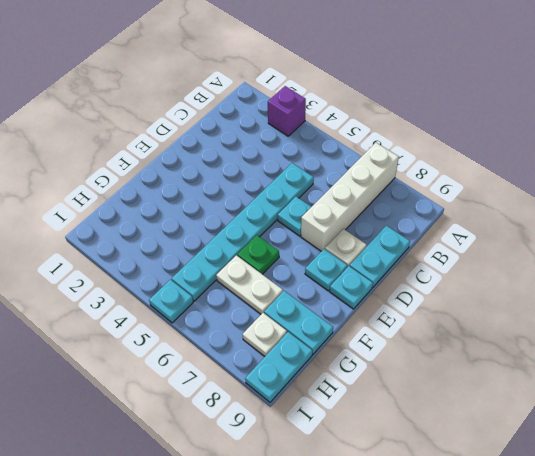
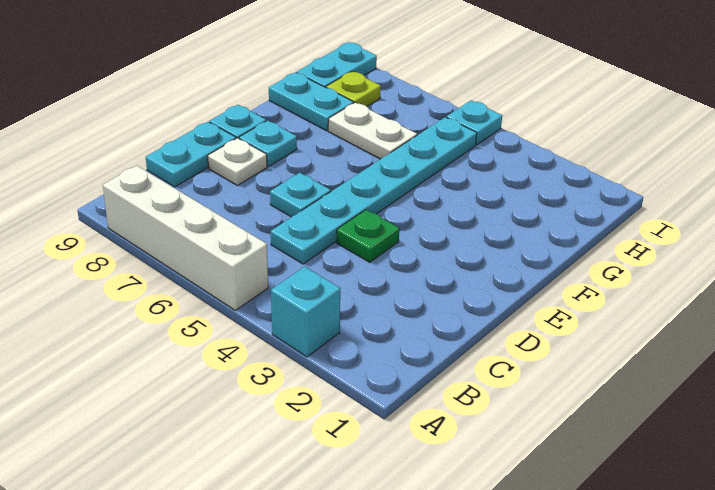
purple 1x1 brick [268,86,306,136] -> cyan 1x1 brick [271,267,340,357]
white 1x4 brick [301,143,399,251] -> white 1x4 brick turned to [103,165,268,310]
green 1x1 plate [237,235,279,274] -> green 1x1 plate moved to [337,210,399,262]
white 1x1 plate [242,313,287,357] -> lime 1x1 plate [326,71,381,106]

